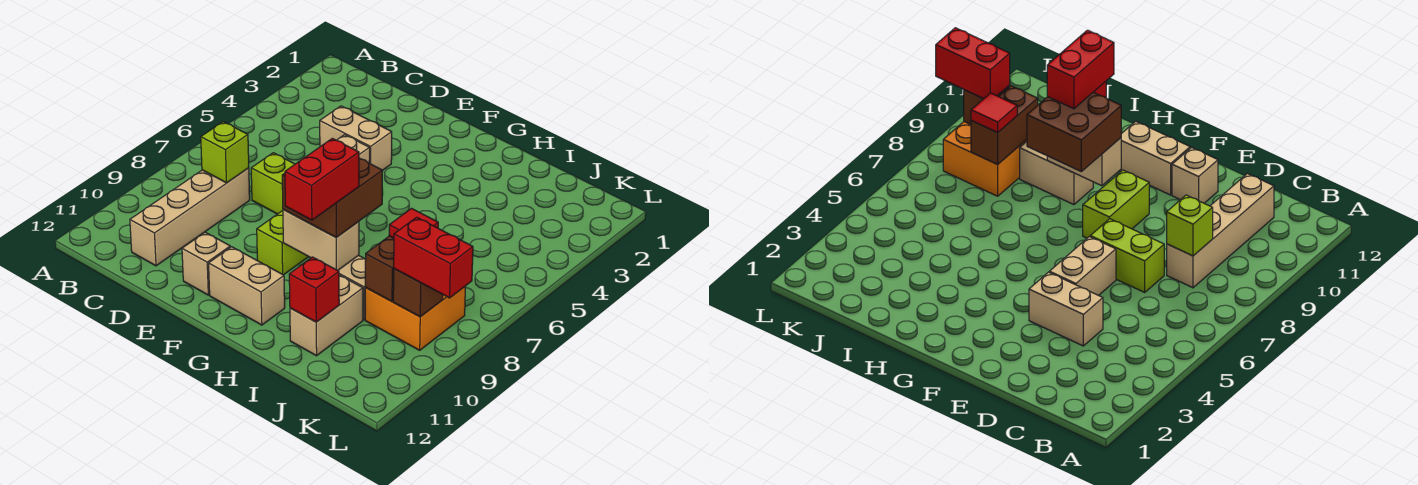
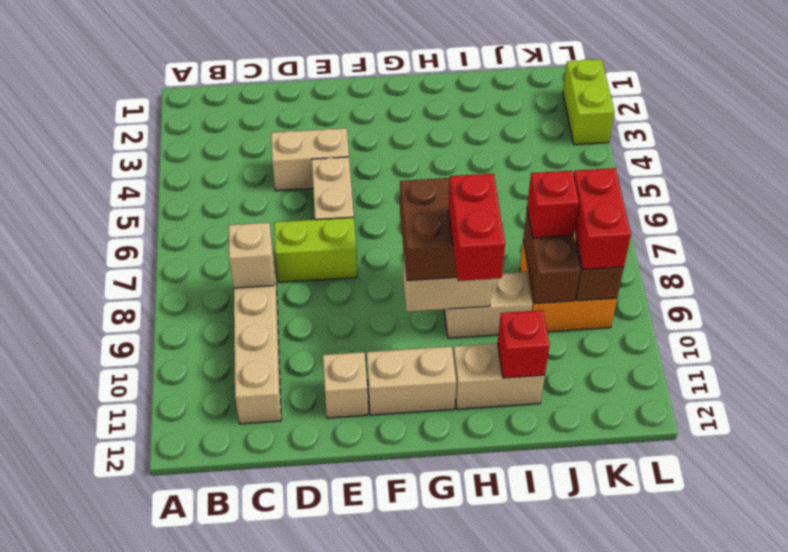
lime 1x1 brick [201,122,249,183] -> tan 1x1 brick [229,223,274,288]
lime 1x2 brick [257,211,308,275] -> lime 1x2 brick moved to [563,59,614,145]
tan 1x2 brick [290,275,363,356] -> tan 1x2 brick turned to [453,343,545,409]
red 1x1 tile [389,208,438,238] -> red 1x1 brick [527,171,579,238]
red 1x2 brick [394,217,473,298] -> red 1x2 brick turned to [574,168,631,270]

